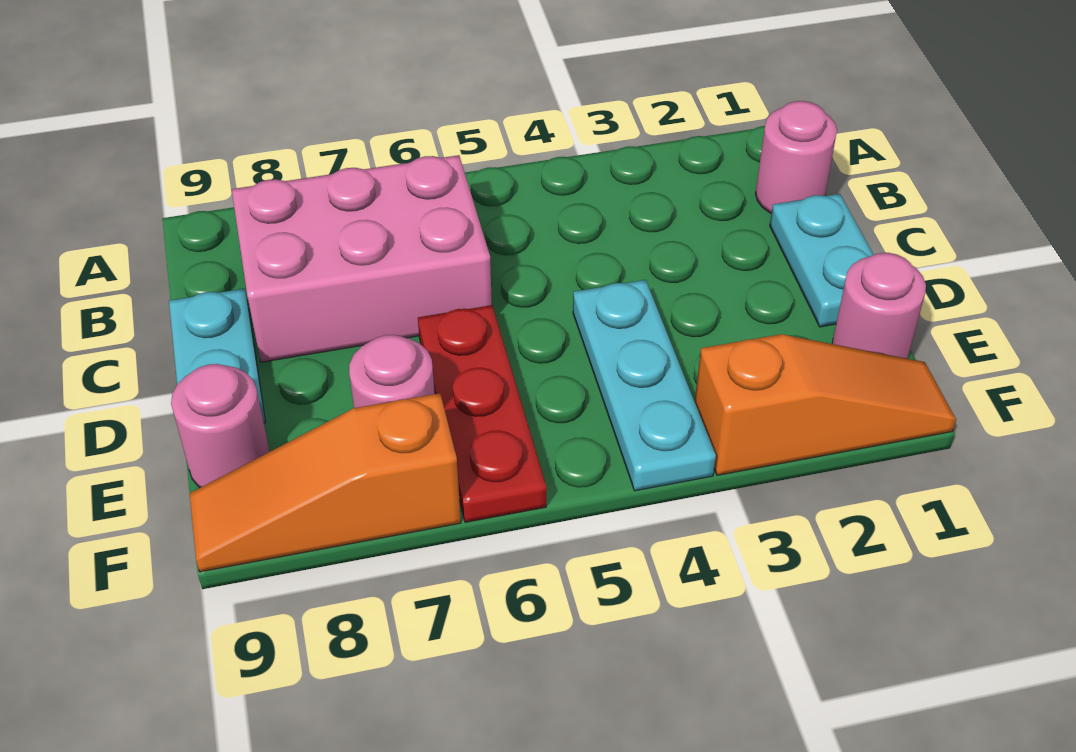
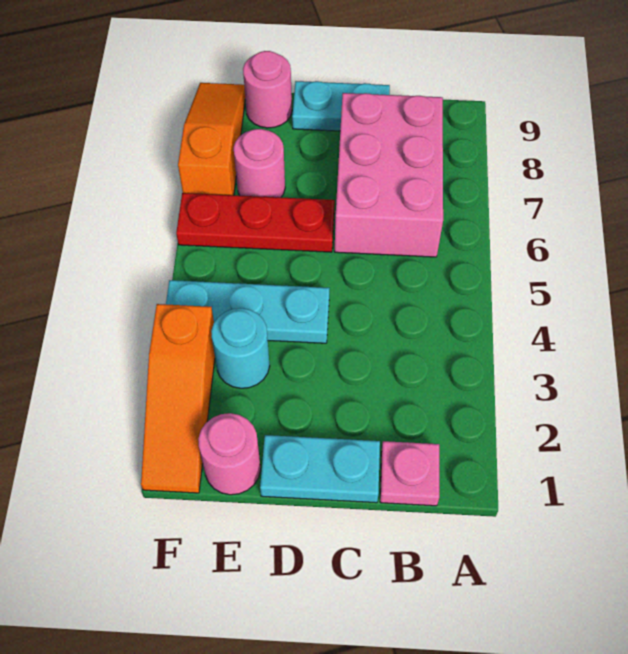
pink 1x1 round brick [756,101,837,213] -> pink 1x1 plate [380,441,439,506]
none -> cyan 1x1 round brick [211,308,270,388]

